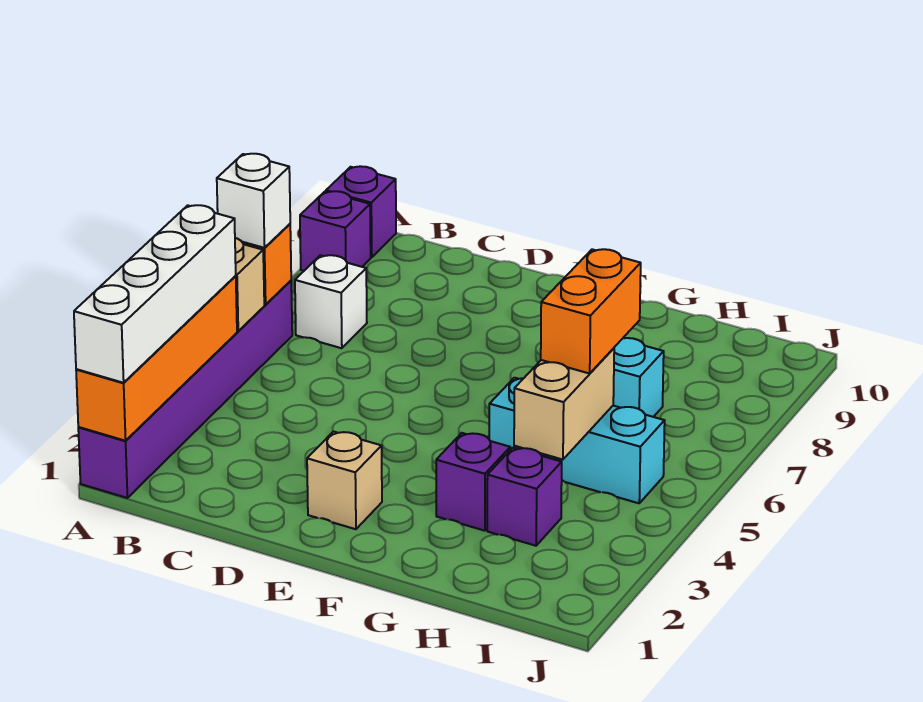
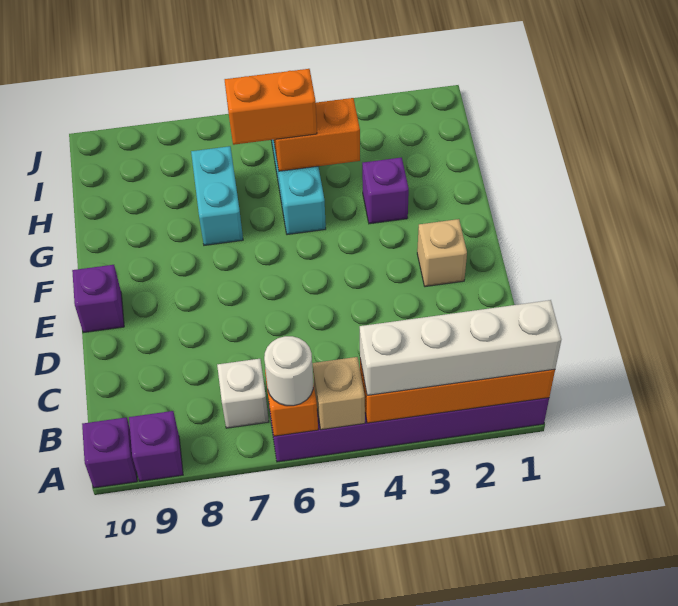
white 1x1 brick [217,154,290,248] -> white 1x1 round brick [264,336,313,406]
purple 1x1 brick [487,448,562,546] -> purple 1x1 brick moved to [72,265,124,333]
tan 1x2 brick [514,348,614,460] -> orange 1x2 brick [274,98,360,171]

